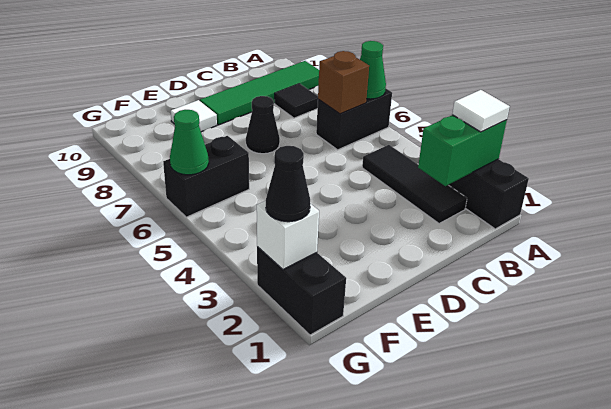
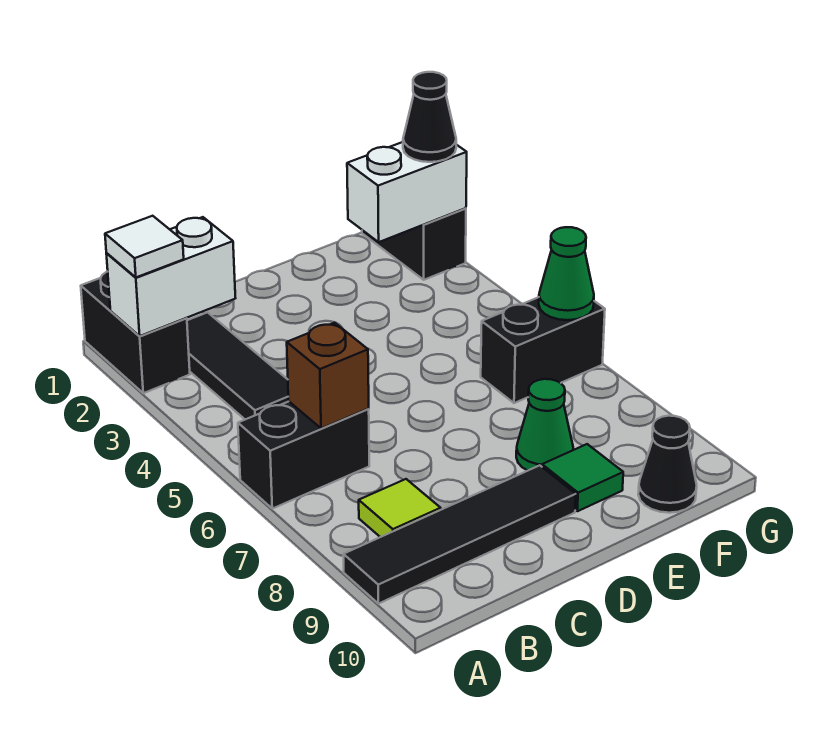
green 1x2 brick [418,115,507,186] -> white 1x2 brick [106,217,235,336]
green 1x1 cone [360,41,386,99] -> green 1x1 cone moved to [516,379,573,471]
green 1x4 tile [200,61,319,125] -> black 1x4 tile [343,465,576,604]
black 1x1 tile [275,84,318,118] -> lime 1x1 tile [359,479,441,537]
black 1x1 cone [246,96,280,154] -> black 1x1 cone moved to [638,416,697,513]
white 1x1 tile [171,100,217,132] -> green 1x1 tile [542,444,623,511]
white 1x1 brick [257,201,319,269] -> white 1x2 brick [347,142,467,242]

